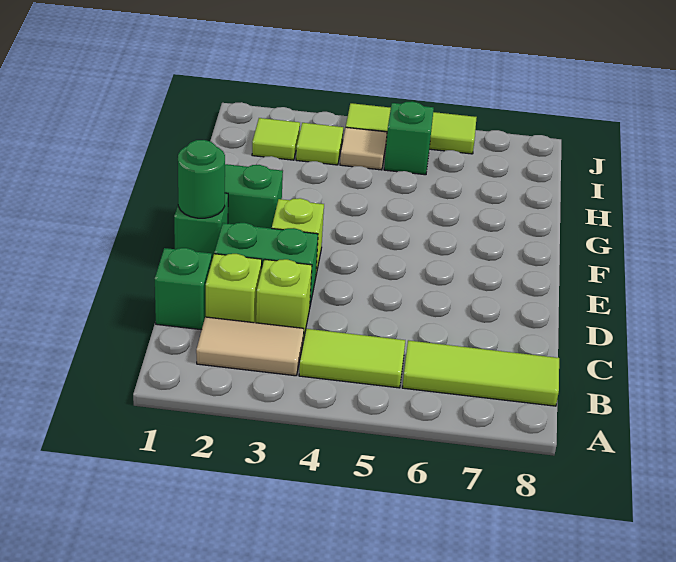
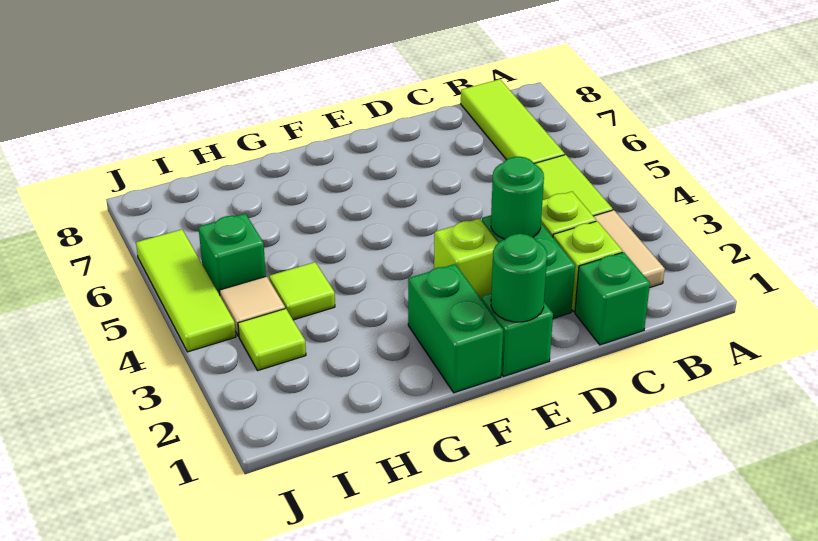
none -> green 1x1 round brick [491,157,544,239]
lime 1x1 tile [252,118,300,160] -> lime 1x1 tile moved to [269,262,335,320]

